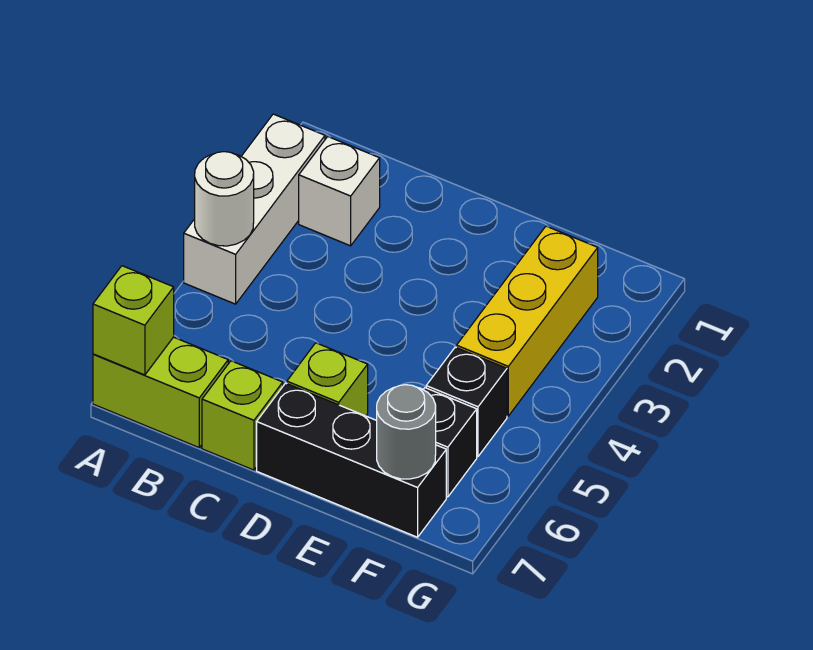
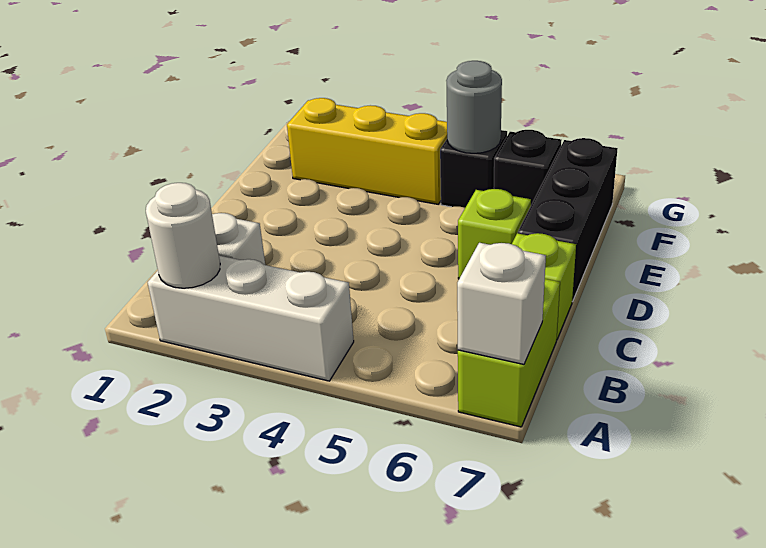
white 1x1 round brick [195,152,254,246] -> white 1x1 round brick moved to [146,183,220,288]
lime 1x1 brick [93,266,174,375] -> white 1x1 brick [457,243,546,364]
grey 1x1 round brick [377,385,436,479] -> grey 1x1 round brick moved to [446,61,502,153]

